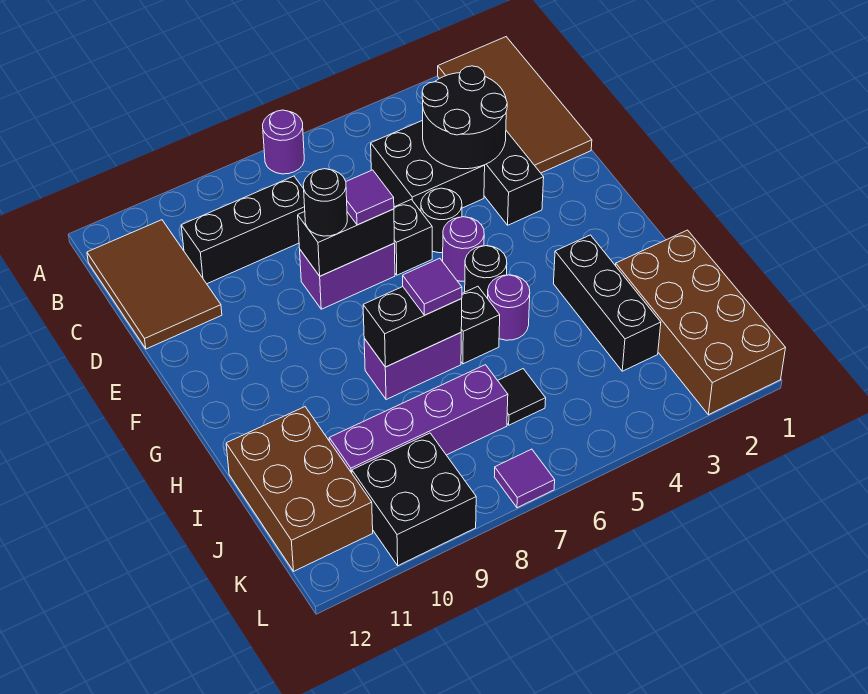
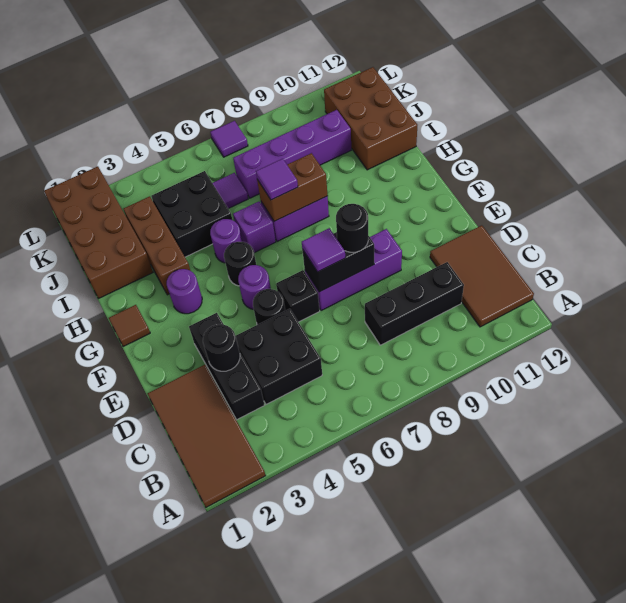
purple 1x1 round brick [263,110,304,174] -> purple 1x1 round brick moved to [167,269,202,314]
black 2x2 round brick [422,66,507,169] -> black 1x1 round brick [203,324,240,371]
purple 1x2 brick [300,244,395,309] -> purple 1x3 brick [305,229,402,311]
none -> brown 1x1 tile [109,305,150,347]
black 1x3 brick [554,235,661,371] -> brown 1x3 brick [124,196,191,295]
black 1x1 brick [461,286,500,364] -> purple 1x1 brick [233,202,276,253]
black 1x2 brick [363,287,462,367] -> brown 1x2 brick [257,153,328,221]
black 1x1 tile [498,369,546,425] -> purple 1x1 tile [213,173,248,209]
black 2x2 brick [352,433,476,566] -> black 2x2 brick moved to [152,171,232,257]

